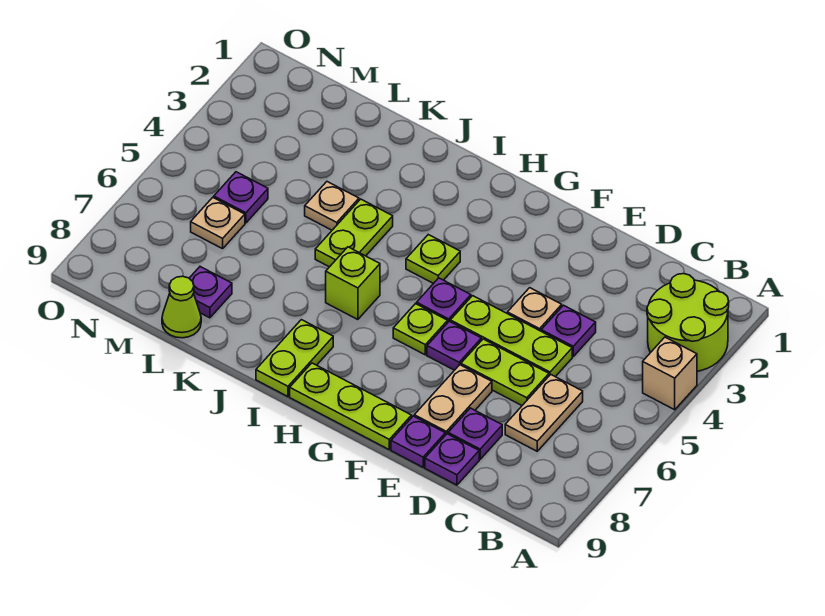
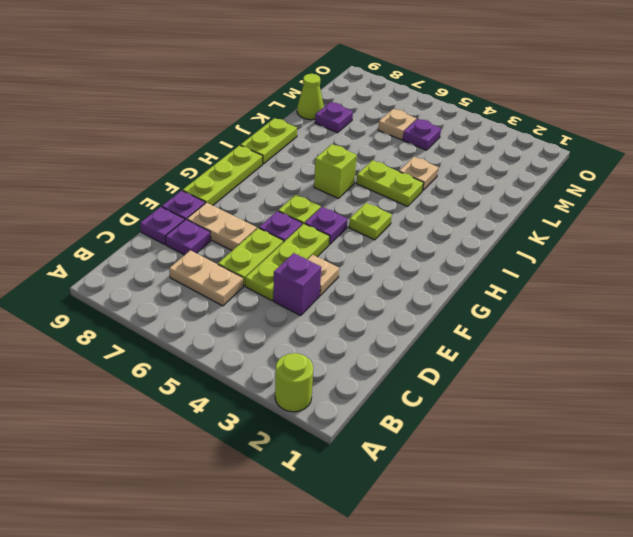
lime 2x2 round brick [647,274,729,371] -> lime 1x1 round brick [275,353,313,412]
tan 1x1 brick [643,337,697,410] -> none
purple 1x1 plate [541,305,596,356] -> purple 1x1 brick [273,253,321,316]
lime 1x2 plate [256,320,333,397] -> lime 1x2 plate turned to [240,118,297,164]

